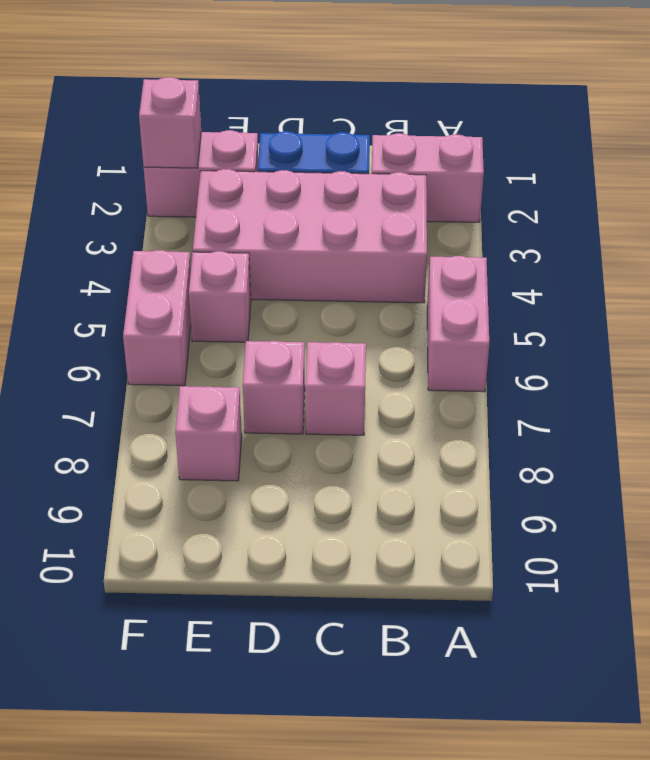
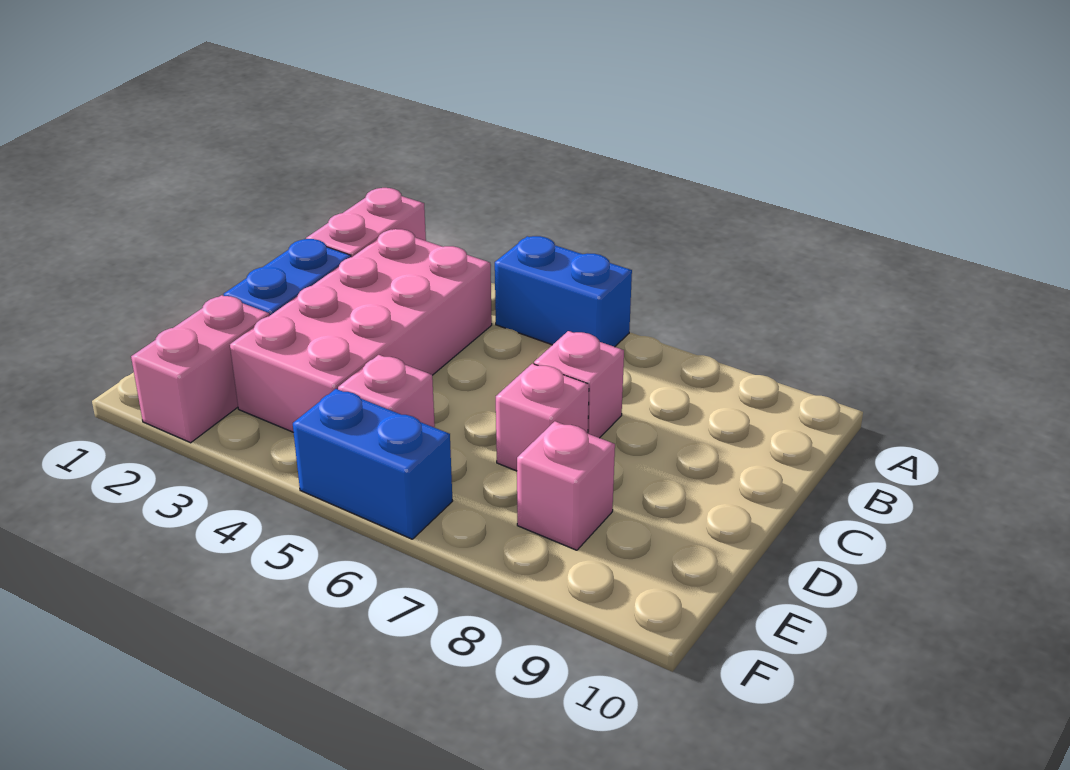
pink 1x2 brick [427,256,489,392] -> blue 1x2 brick [495,236,632,347]
pink 1x1 brick [139,77,201,168] -> none
pink 1x2 brick [123,250,191,386] -> blue 1x2 brick [293,389,452,539]

